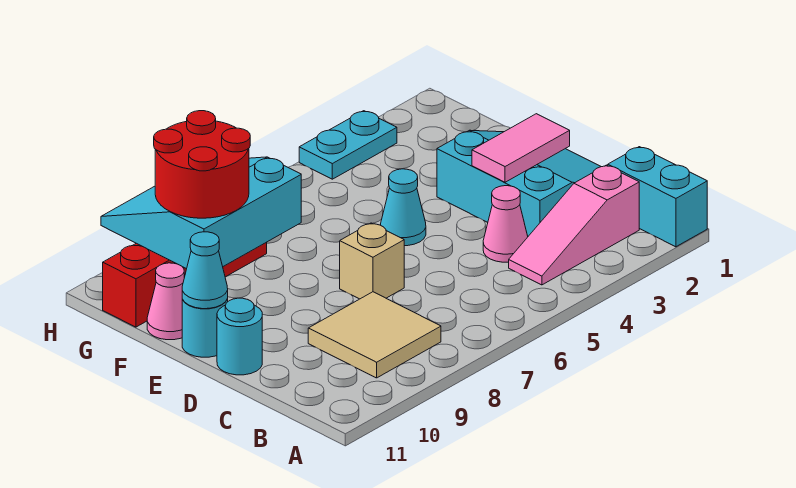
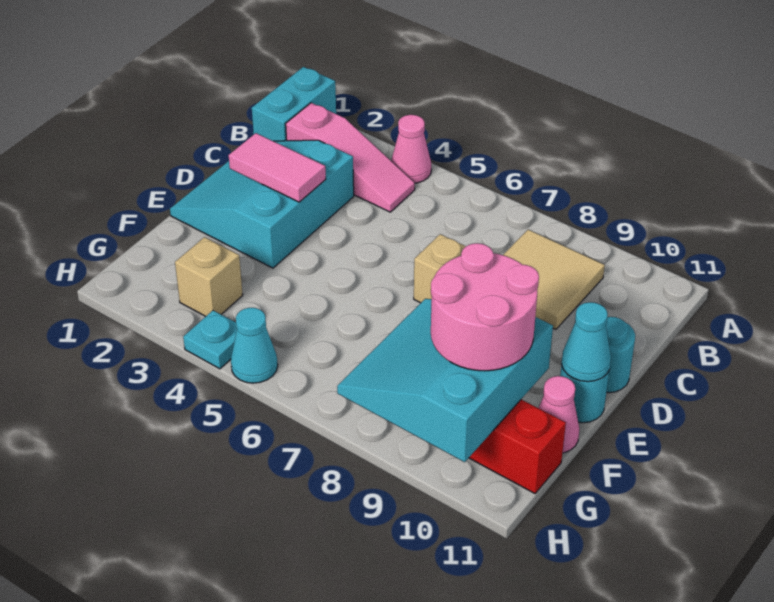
pink 1x1 cone [483,186,528,262] -> pink 1x1 cone moved to [391,115,431,183]
cyan 1x1 cone [381,169,426,246] -> cyan 1x1 cone moved to [231,308,278,383]
cyan 3x3 slope [101,157,301,269] -> cyan 3x3 slope turned to [337,299,553,462]
red 2x2 round brick [154,111,250,218] -> pink 2x2 round brick [431,243,539,371]
none -> tan 1x1 brick [175,237,243,316]
cyan 1x2 plate [299,111,397,179] -> cyan 1x1 plate [183,310,237,369]

